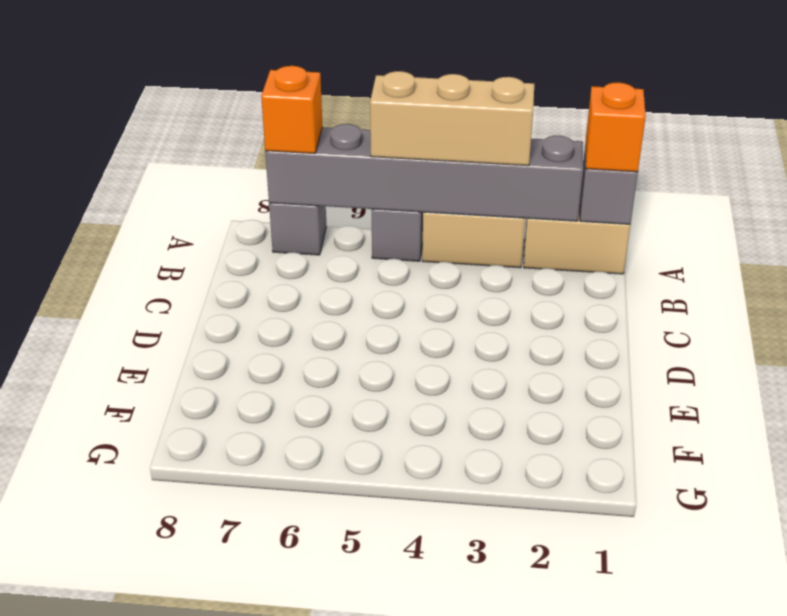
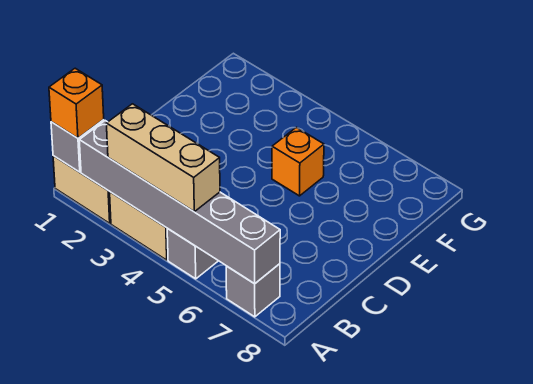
orange 1x1 brick [261,66,323,154] -> orange 1x1 brick moved to [272,127,324,196]

